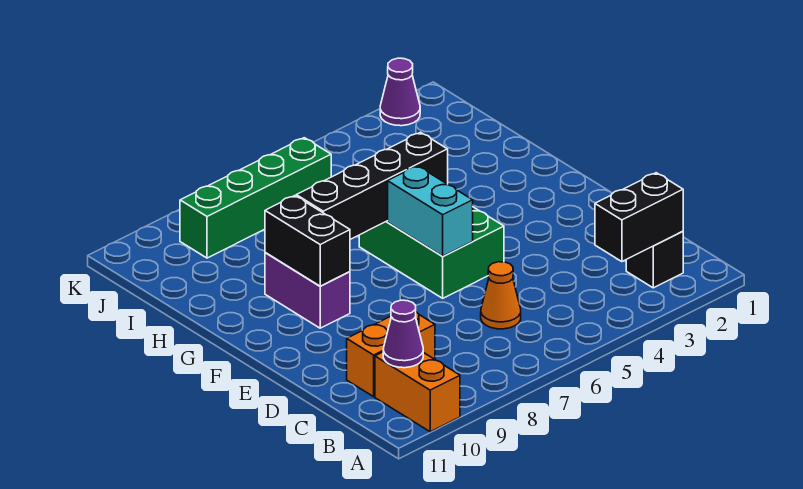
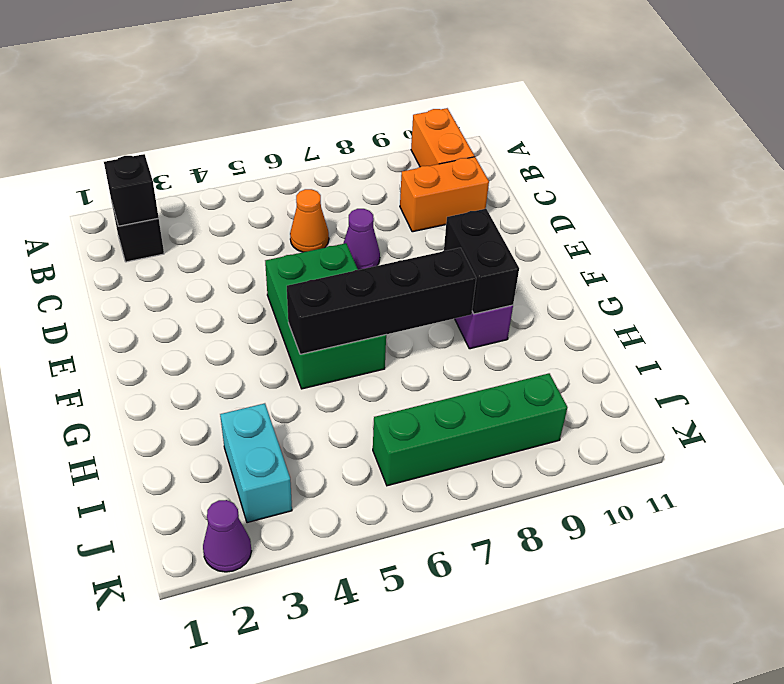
black 1x2 brick [595,173,683,262] -> black 1x1 brick [104,154,159,226]
purple 1x1 cone [383,300,423,368] -> purple 1x1 cone moved to [343,209,380,270]
cyan 1x2 brick [388,166,473,256] -> cyan 1x2 brick moved to [220,403,292,523]

